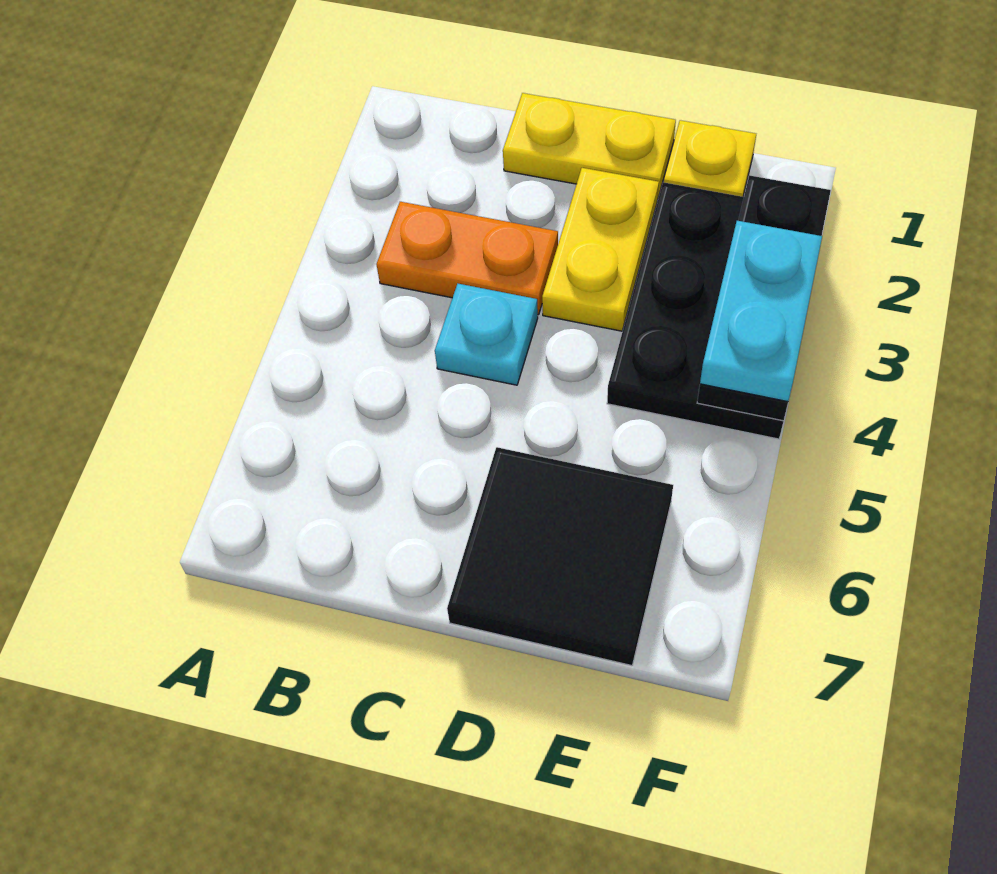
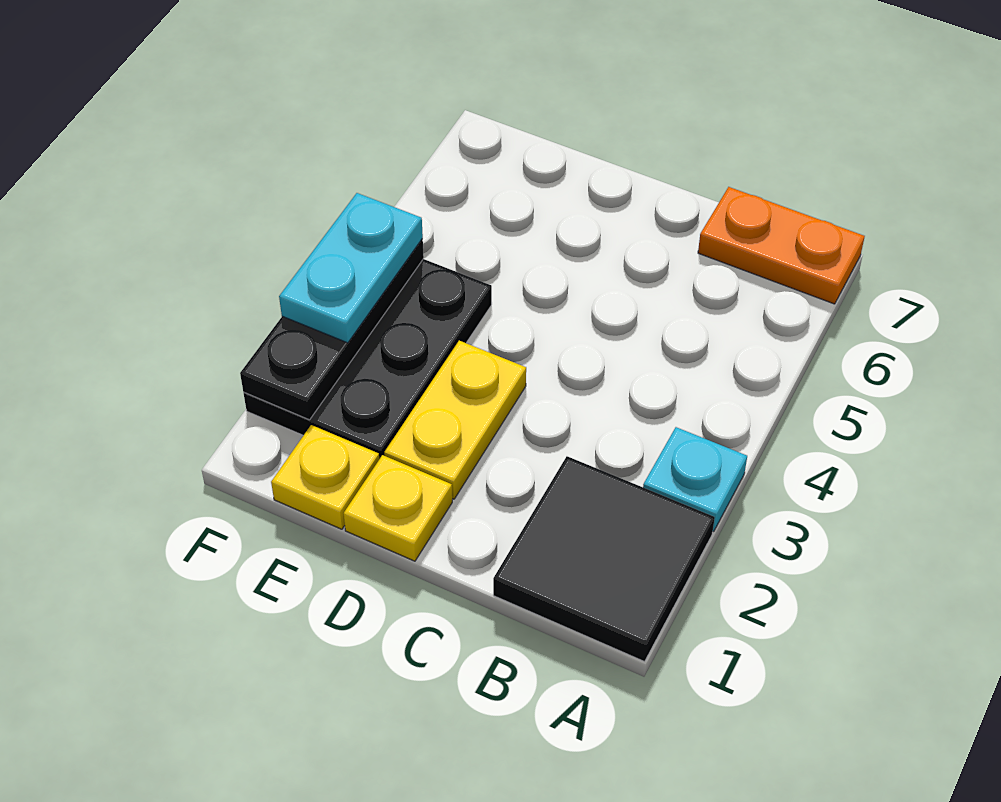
orange 1x2 plate [376,202,558,315] -> orange 1x2 plate moved to [698,187,865,304]
yellow 1x2 plate [503,93,676,198] -> yellow 1x1 plate [344,455,452,561]
cyan 1x1 plate [435,284,538,385] -> cyan 1x1 plate moved to [643,427,747,532]
black 2x2 tile [447,447,673,666] -> black 2x2 tile moved to [493,456,715,662]

